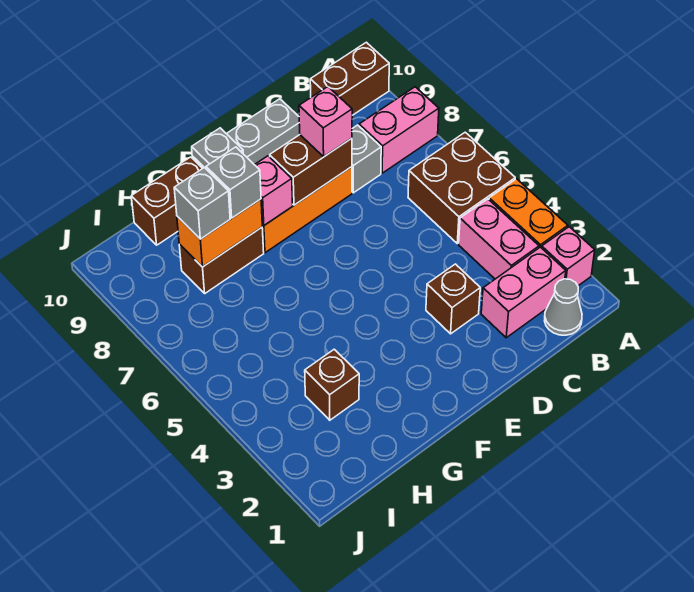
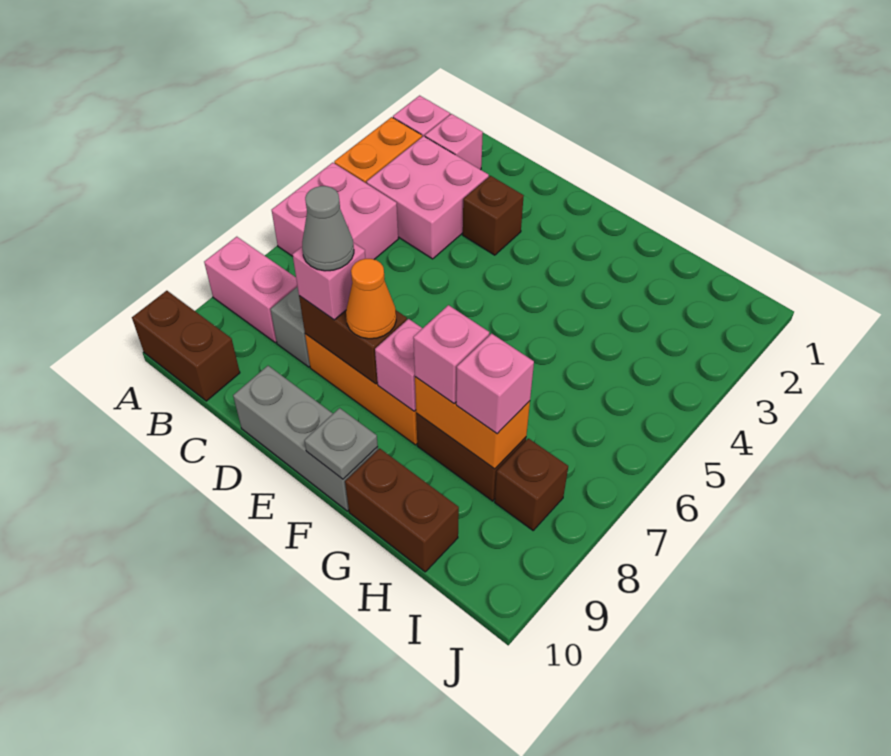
brown 2x2 brick [408,132,515,244] -> pink 2x2 brick [272,163,398,259]
grey 1x1 cone [545,279,582,335] -> grey 1x1 cone moved to [302,186,354,271]
pink 1x2 brick [481,247,566,338] -> pink 1x1 brick [425,114,483,170]
pink 1x2 brick [459,199,539,279] -> pink 2x2 brick [367,136,489,259]
none -> orange 1x1 cone [346,259,396,339]
grey 1x1 brick [206,147,261,218] -> pink 1x1 brick [413,305,489,403]
brown 1x1 brick [305,349,359,420] -> brown 1x1 brick moved to [495,438,568,530]
grey 1x1 brick [174,167,230,239] -> pink 1x1 brick [456,334,534,434]

